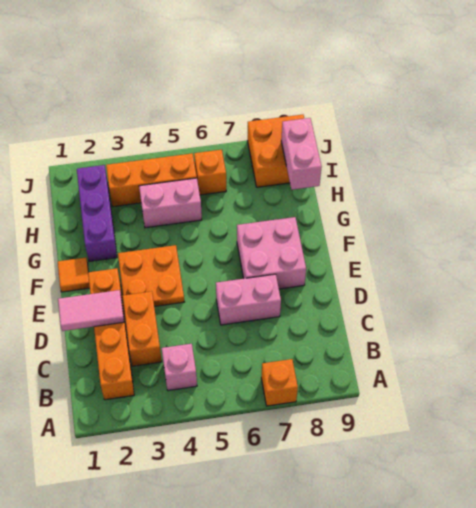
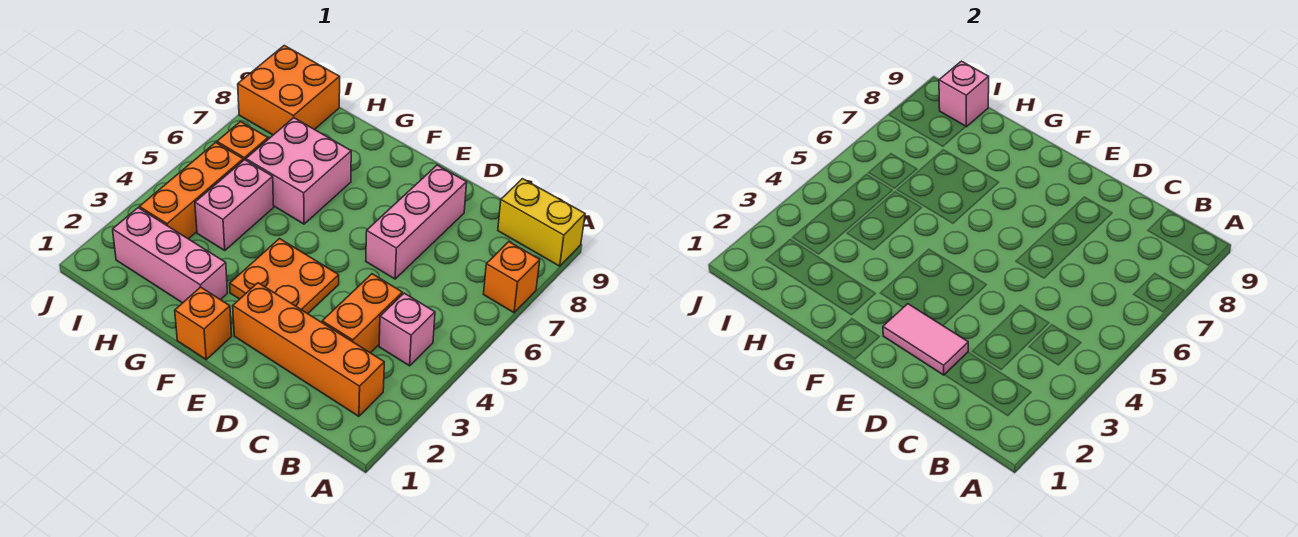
none -> yellow 1x2 brick [498,179,585,266]
orange 1x2 brick [123,291,162,366] -> orange 1x2 brick turned to [322,274,402,353]
pink 1x2 tile [58,290,124,331] -> pink 1x2 tile turned to [883,304,968,375]
pink 1x2 brick [216,274,281,325] -> pink 1x3 brick [366,165,467,279]
pink 2x2 brick [237,217,306,289] -> pink 2x2 brick moved to [246,118,351,224]
orange 1x1 tile [58,258,90,292] -> orange 1x1 brick [175,287,232,359]
purple 1x3 brick [77,165,117,261] -> pink 1x3 brick [113,208,227,303]
pink 1x2 brick [281,118,322,190] -> pink 1x1 brick [939,61,989,127]

